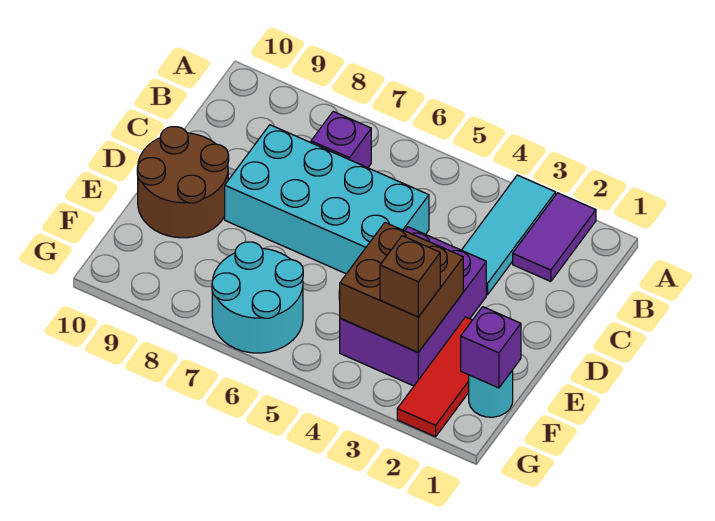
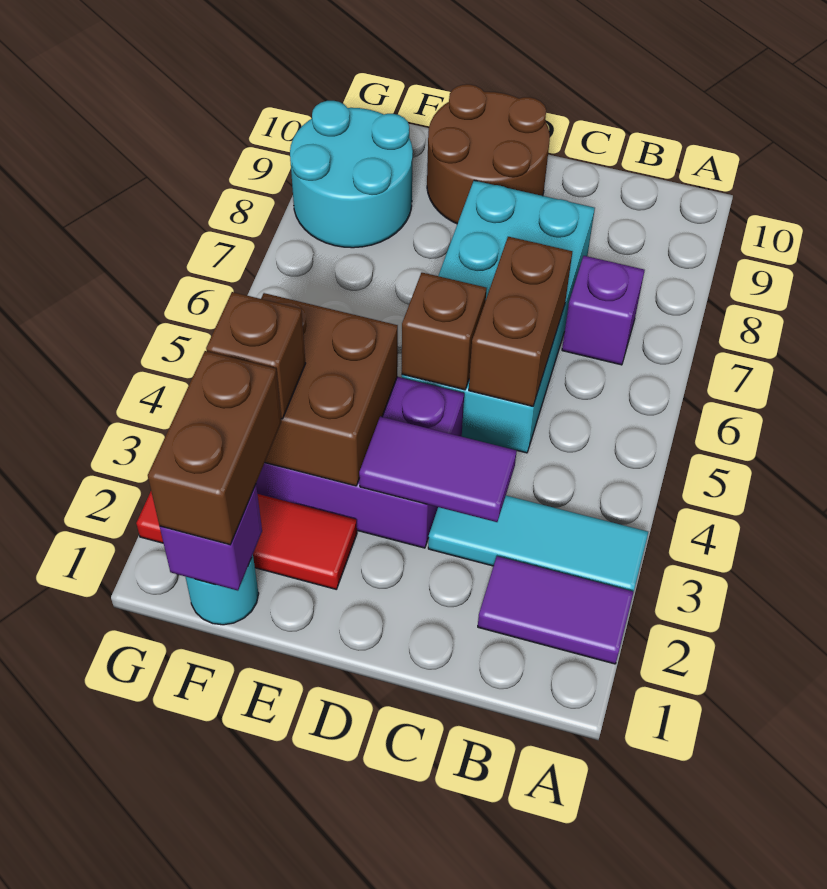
none -> purple 1x2 tile [359,416,517,522]
none -> brown 1x2 brick [469,237,572,406]
none -> brown 1x1 brick [402,273,487,390]
none -> brown 1x2 brick [148,351,281,545]
cyan 2x2 round brick [212,242,303,353] -> cyan 2x2 round brick moved to [290,101,413,248]

